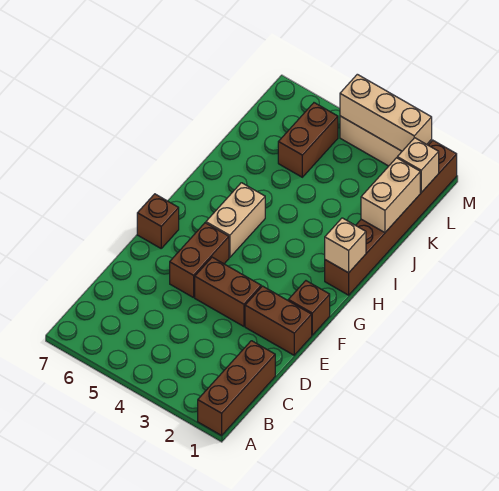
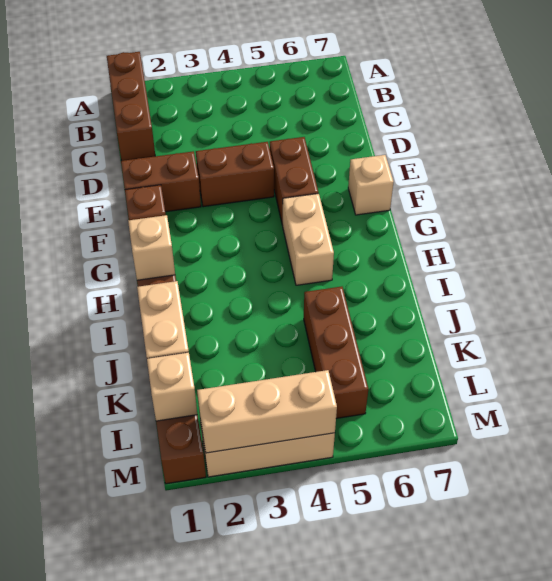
brown 1x1 brick [137,194,179,248] -> tan 1x1 brick [348,155,394,215]
brown 1x2 brick [278,103,338,177] -> brown 1x3 brick [304,287,368,418]

